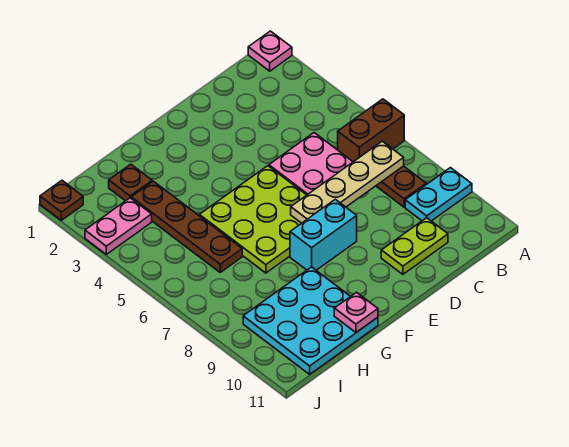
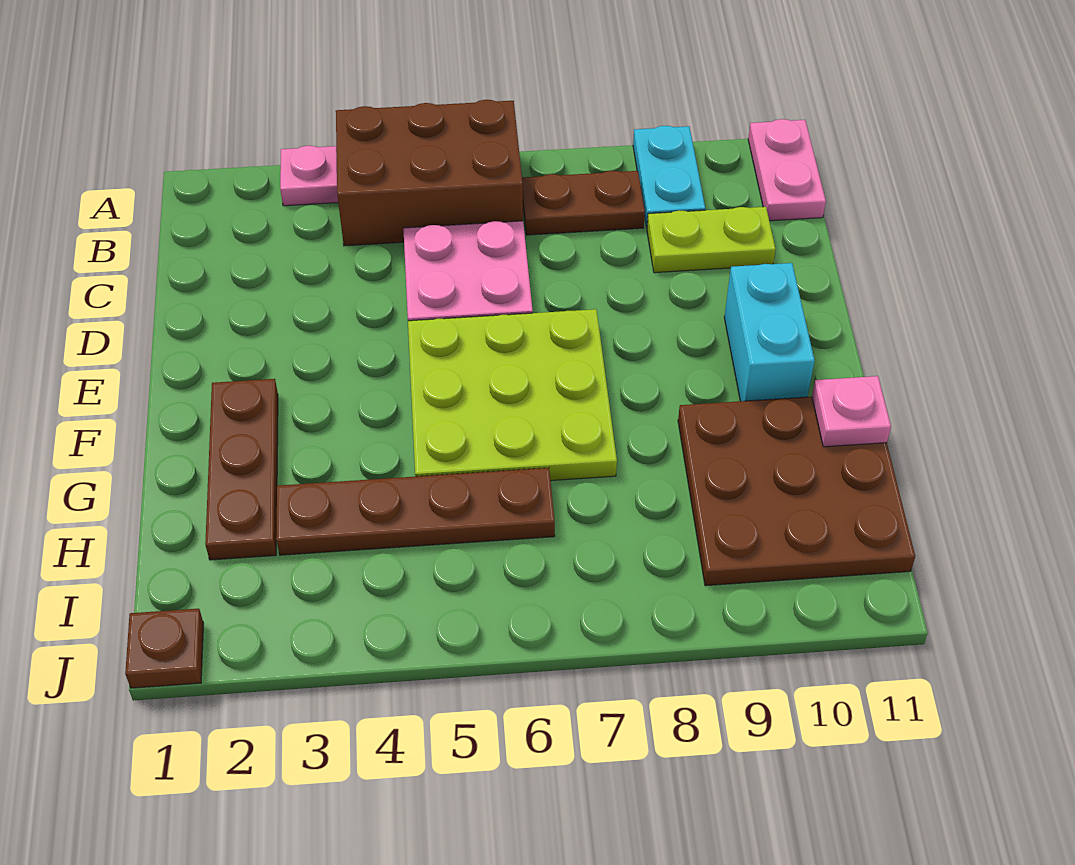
pink 1x1 plate [248,31,292,71] -> pink 1x1 plate moved to [280,146,338,206]
brown 1x2 brick [338,99,404,162] -> brown 2x3 brick [336,100,523,246]
tan 1x4 plate [291,141,404,223] -> none
lime 1x2 plate [381,218,448,274] -> lime 1x2 plate turned to [647,207,776,273]
cyan 1x2 brick [290,199,357,270] -> cyan 1x2 brick moved to [724,263,815,401]
cyan 3x3 plate [243,267,378,374] -> brown 3x3 plate [678,397,915,586]
brown 1x1 plate [109,164,152,201] -> brown 1x3 plate [205,379,278,560]
pink 1x2 plate [85,198,152,254] -> pink 1x2 plate moved to [748,119,826,221]

